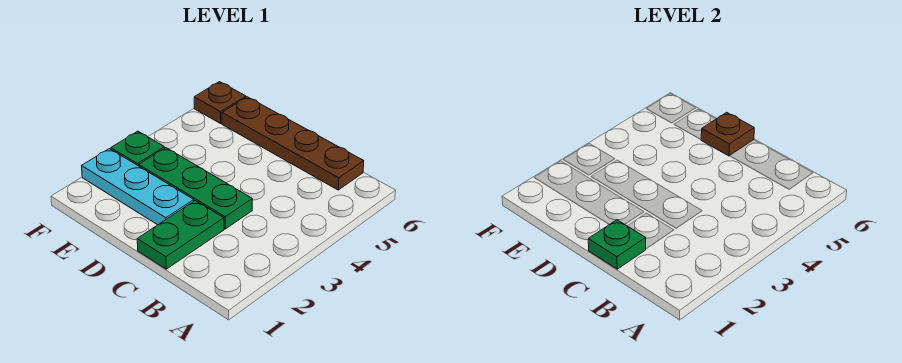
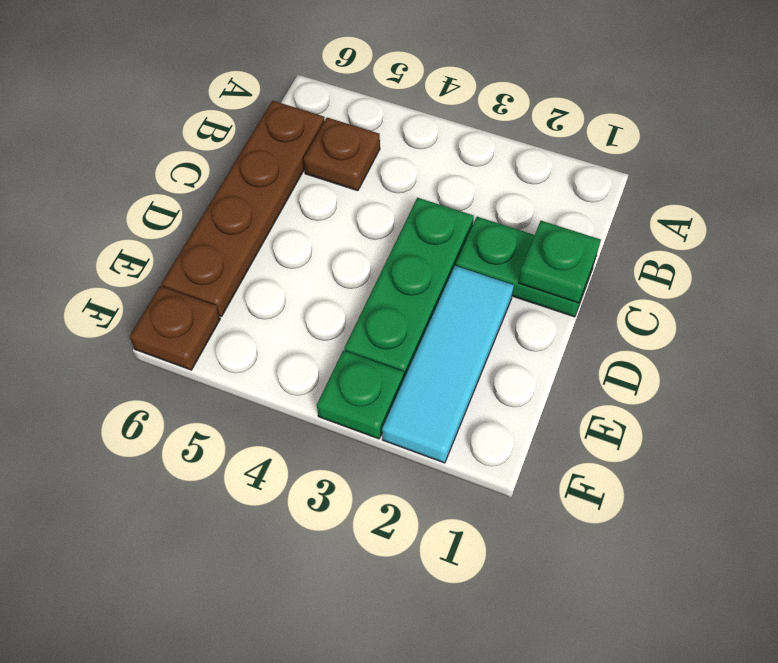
cyan 1x3 plate [82,149,194,225] -> cyan 1x3 tile [382,266,514,463]
brown 1x1 plate [701,112,754,156] -> brown 1x1 plate moved to [303,118,380,191]

